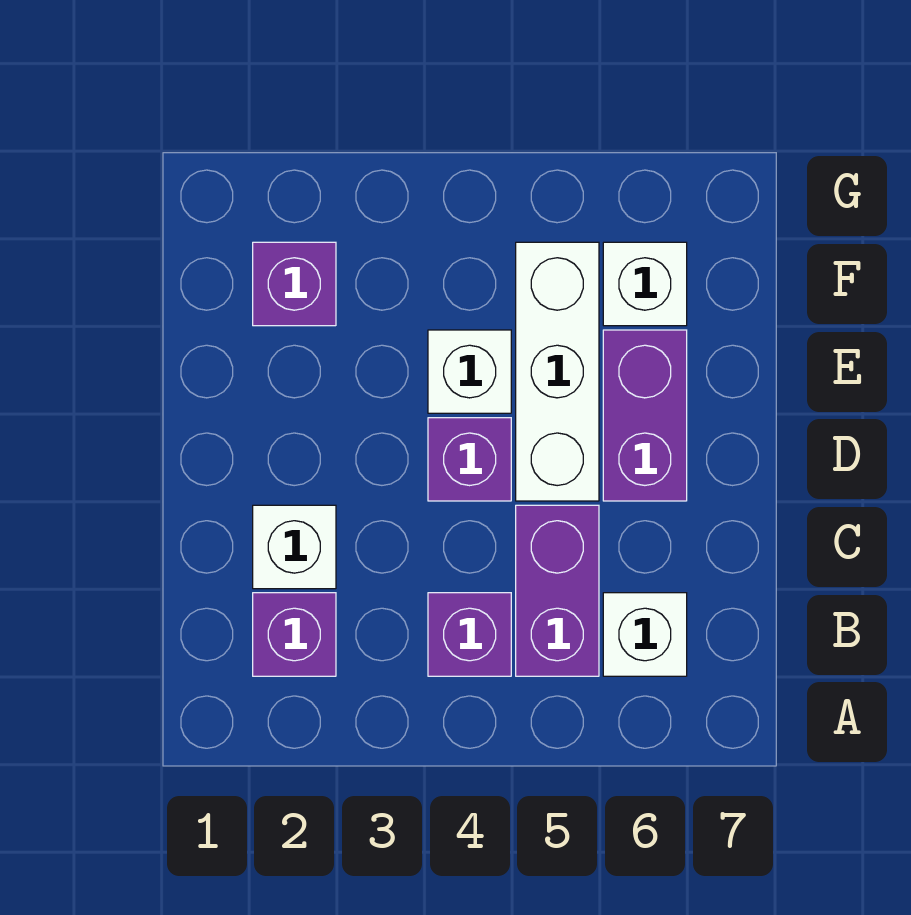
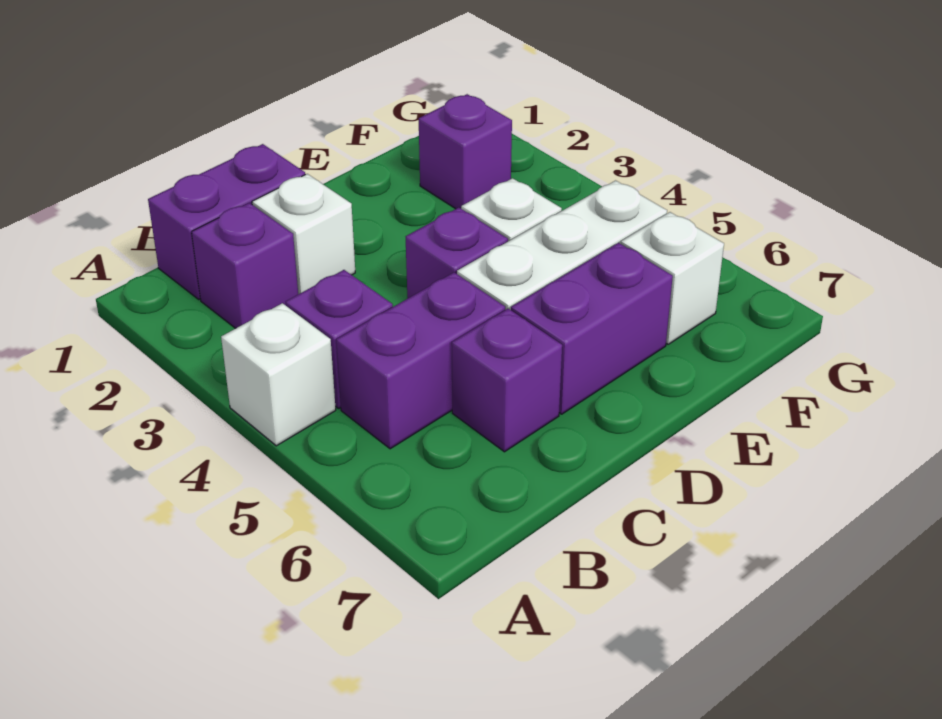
none -> purple 1x2 brick [148,144,305,299]
white 1x1 brick [603,593,687,676] -> white 1x1 brick moved to [221,303,336,446]
none -> purple 1x1 brick [452,309,562,452]

